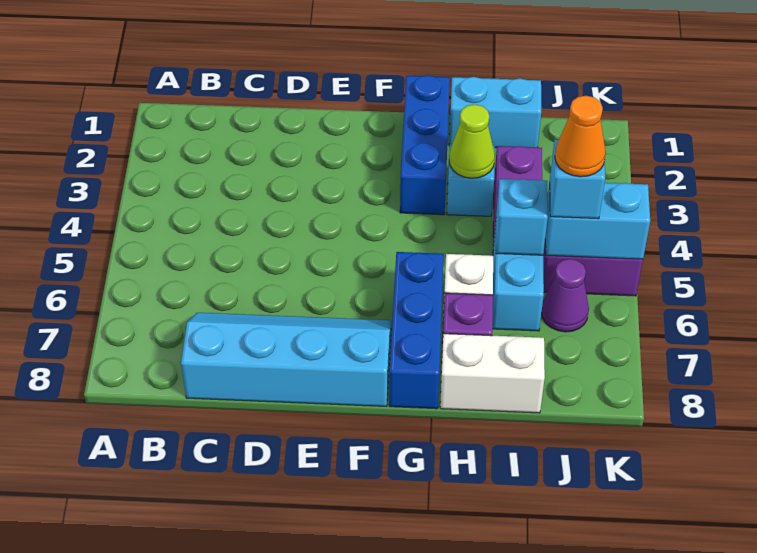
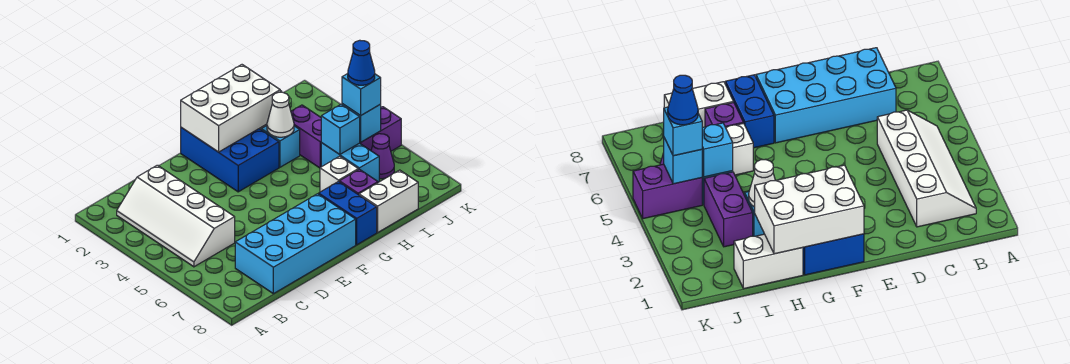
none -> white 2x4 slope [117,165,235,267]
cyan 2x4 slope [181,313,391,406] -> cyan 2x4 brick [235,194,356,294]
none -> white 2x3 brick [181,65,280,152]
blue 1x3 brick [400,75,450,215] -> blue 2x3 brick [181,128,279,192]
blue 1x3 brick [389,252,444,409] -> blue 1x2 brick [319,181,377,245]
cyan 1x2 brick [449,77,541,148] -> white 1x2 brick [734,234,803,288]
lime 1x1 cone [449,104,495,178] -> white 1x1 cone [267,92,294,137]
cyan 1x2 brick [545,182,650,259] -> cyan 1x1 brick [342,104,381,142]
orange 1x1 cone [555,96,606,177] -> blue 1x1 cone [348,40,375,85]

